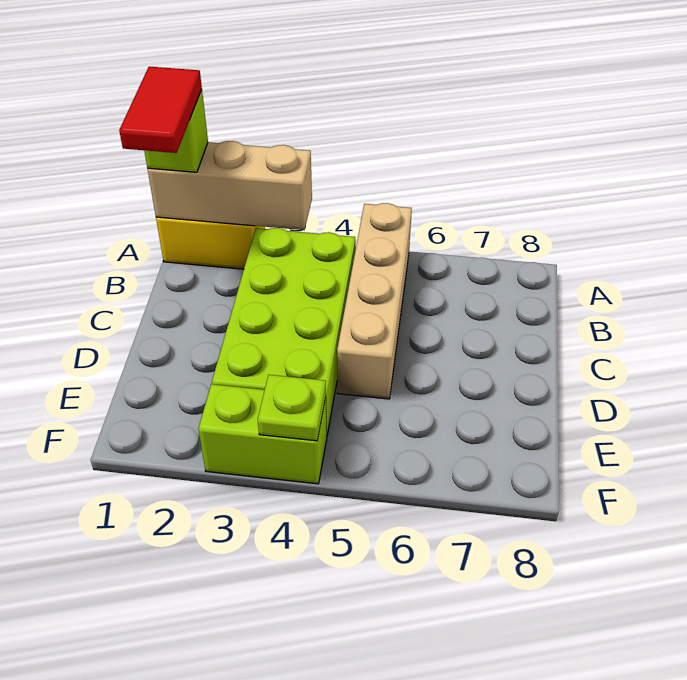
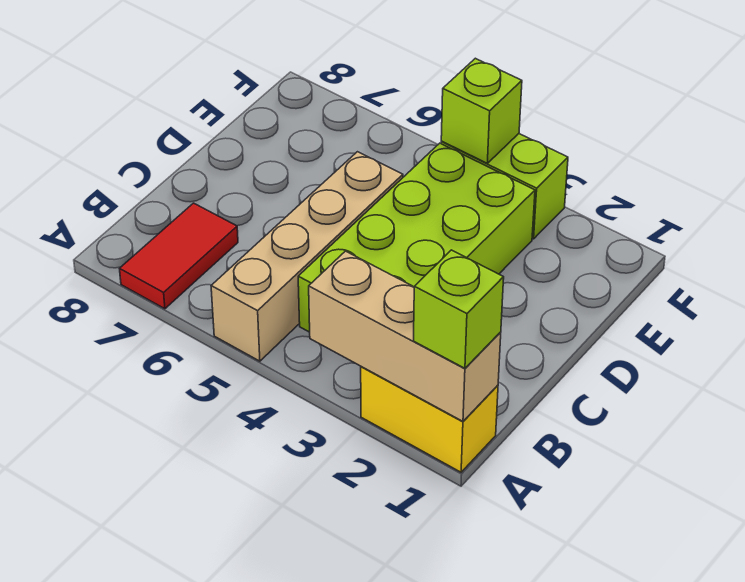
red 1x2 tile [119,67,202,153] -> red 1x2 tile moved to [120,203,238,309]
lime 1x1 plate [258,375,326,441] -> lime 1x1 brick [441,58,522,163]

